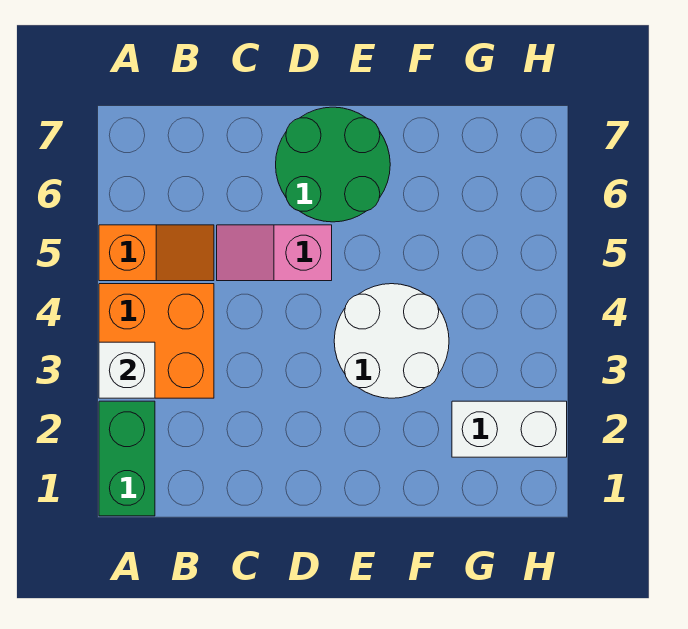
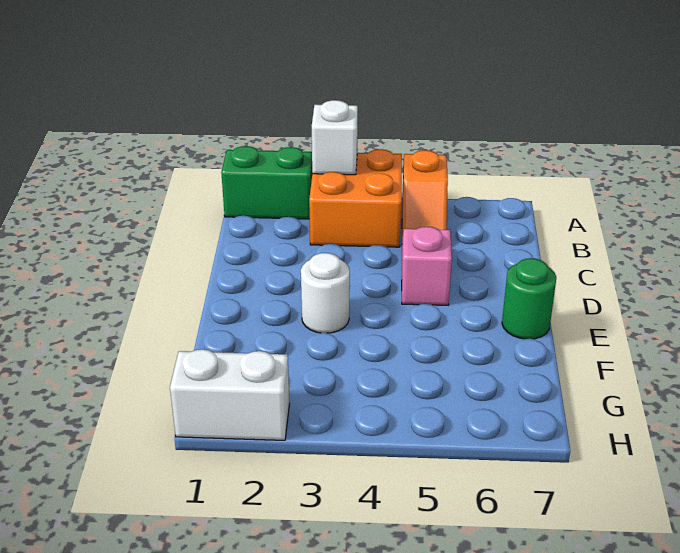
green 2x2 round brick [276,107,390,222] -> green 1x1 round brick [502,258,556,339]
white 2x2 round brick [334,284,449,398] -> white 1x1 round brick [301,253,350,333]
white 1x2 brick [452,401,567,457] -> white 1x2 brick turned to [170,349,289,440]

